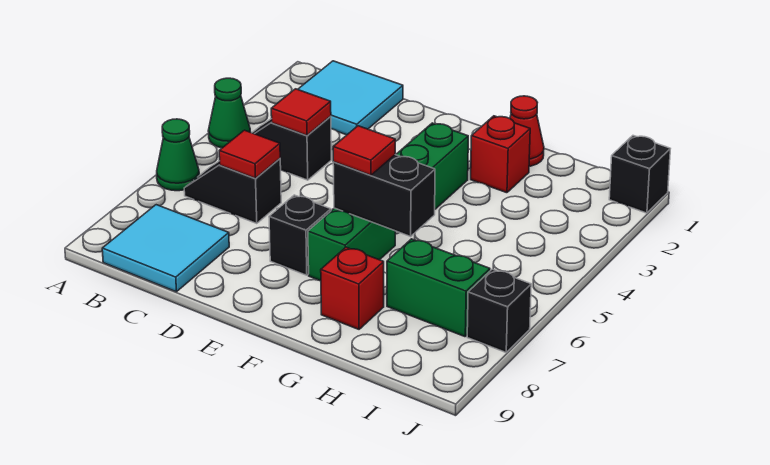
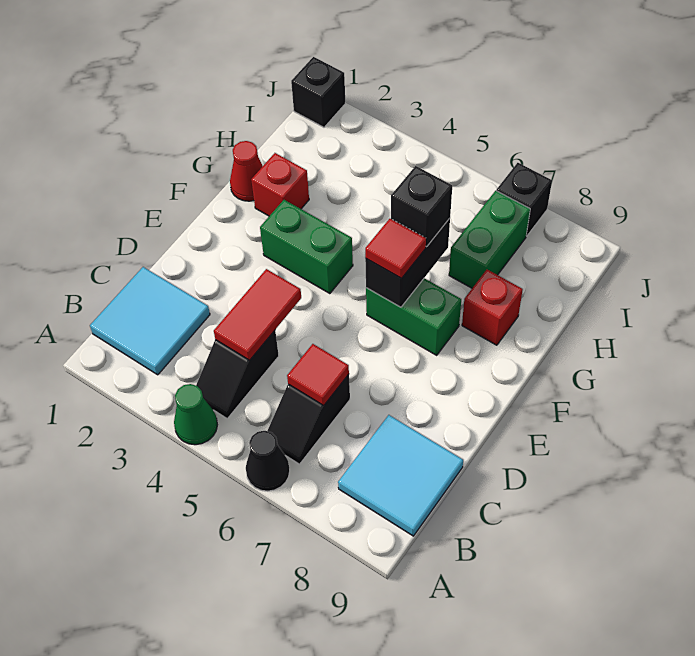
green 1x1 cone [157,119,199,191] -> black 1x1 cone [246,431,290,491]
red 1x1 tile [271,89,331,135] -> red 1x2 tile [214,269,301,360]
black 1x1 brick [269,195,331,275] -> black 1x1 brick moved to [391,166,452,247]

